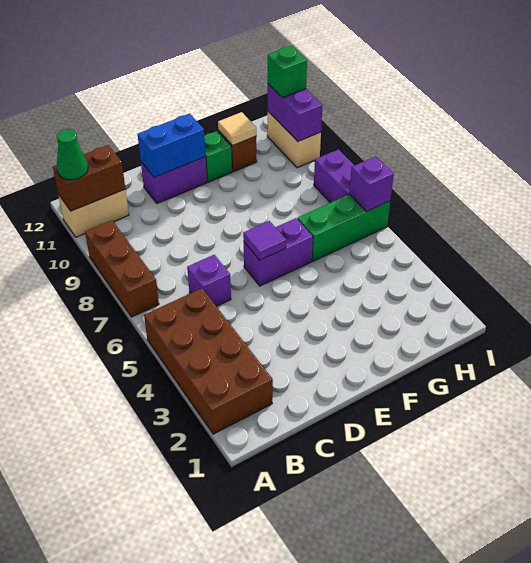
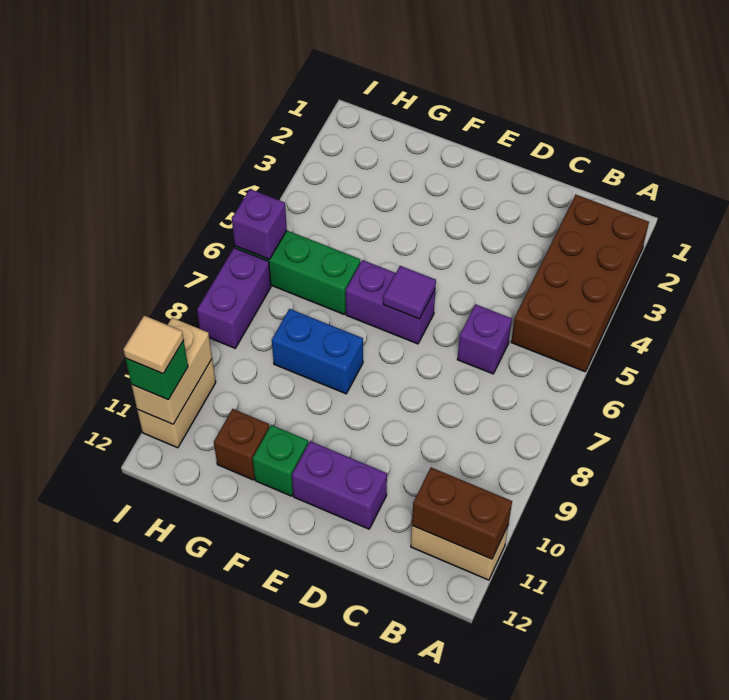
brown 1x3 brick [85,220,159,317] -> none
green 1x1 cone [57,129,88,180] -> none
blue 1x2 brick [138,113,206,177] -> blue 1x2 brick moved to [272,309,363,394]
tan 1x1 tile [218,112,256,146] -> tan 1x1 tile moved to [123,316,184,374]
purple 1x2 brick [268,84,322,141] -> tan 1x2 brick [132,318,212,424]

